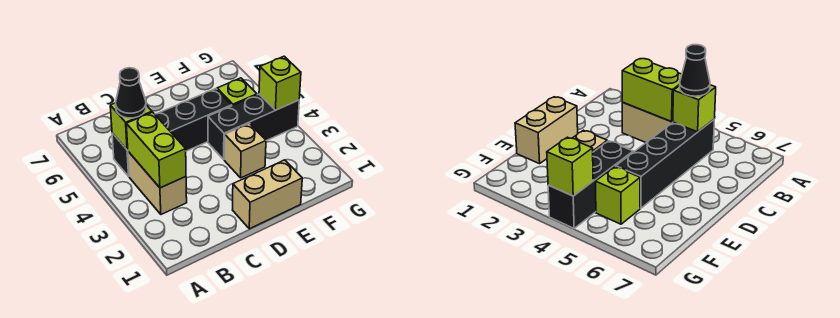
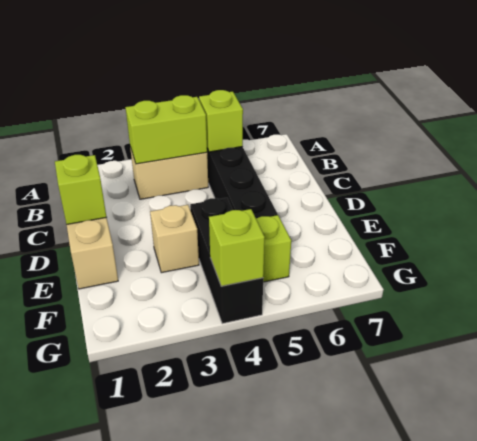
black 1x1 cone [116,68,146,118] -> none
none -> lime 1x1 brick [55,155,106,225]

